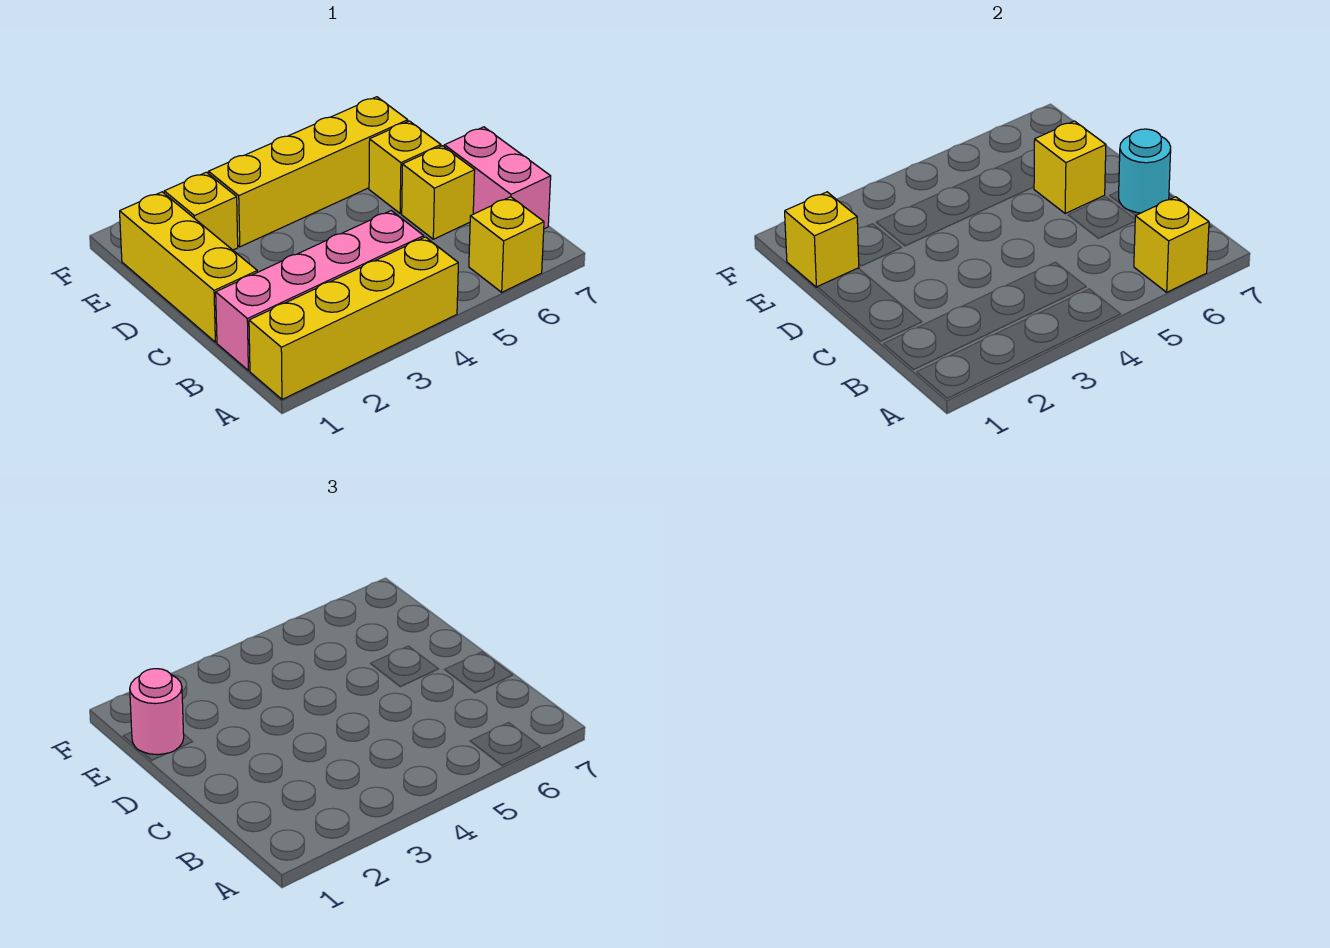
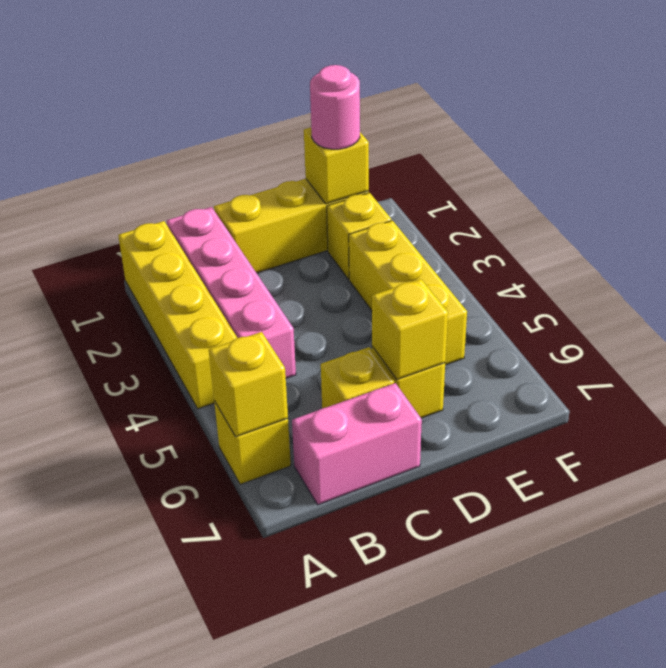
cyan 1x1 round brick [1119,129,1171,213] -> none
yellow 1x4 brick [209,97,408,247] -> yellow 1x3 brick [349,221,467,365]

